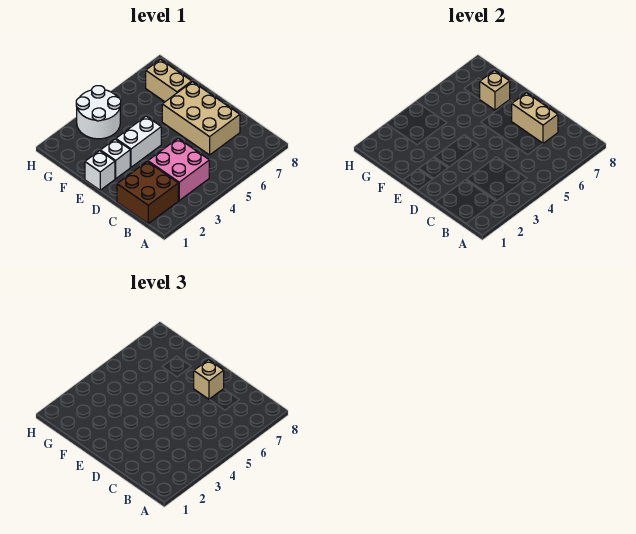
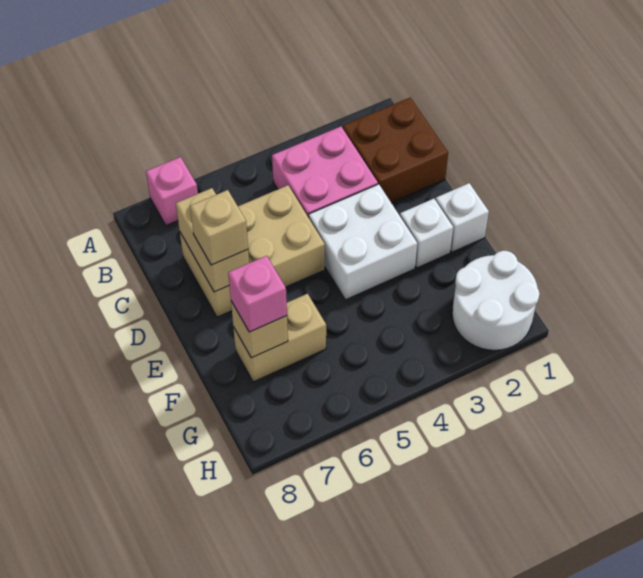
none -> pink 1x1 brick [146,157,198,226]
tan 2x3 brick [162,82,240,155] -> tan 2x3 brick turned to [180,185,325,317]
white 1x2 brick [116,116,161,167] -> white 2x2 brick [309,184,417,300]
tan 1x2 brick [146,60,192,102] -> tan 1x2 brick turned to [233,294,326,382]
none -> pink 1x1 brick [228,256,287,332]
white 2x2 round brick [76,86,121,139] -> white 2x2 round brick moved to [452,251,540,350]

